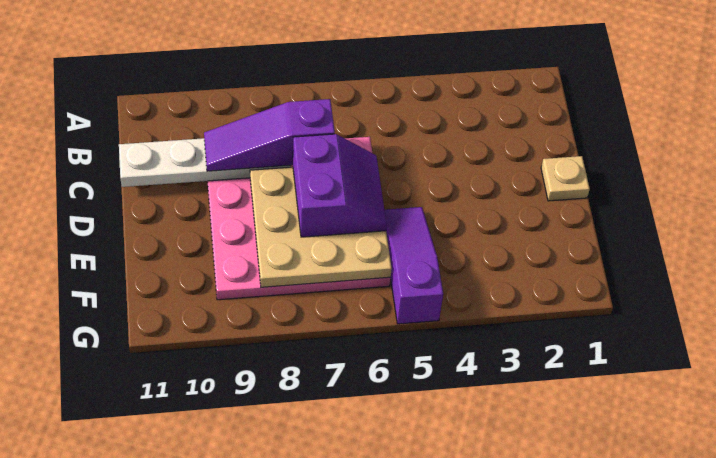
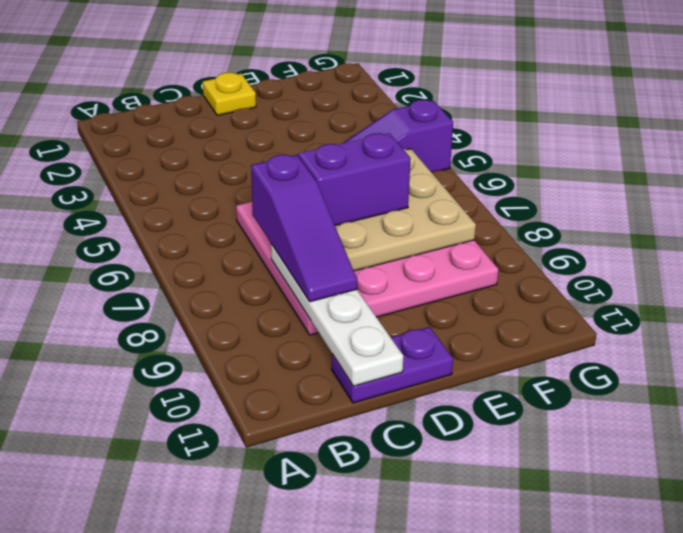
none -> purple 1x2 plate [332,327,453,403]
tan 1x1 plate [541,156,590,201] -> yellow 1x1 plate [203,72,256,115]

